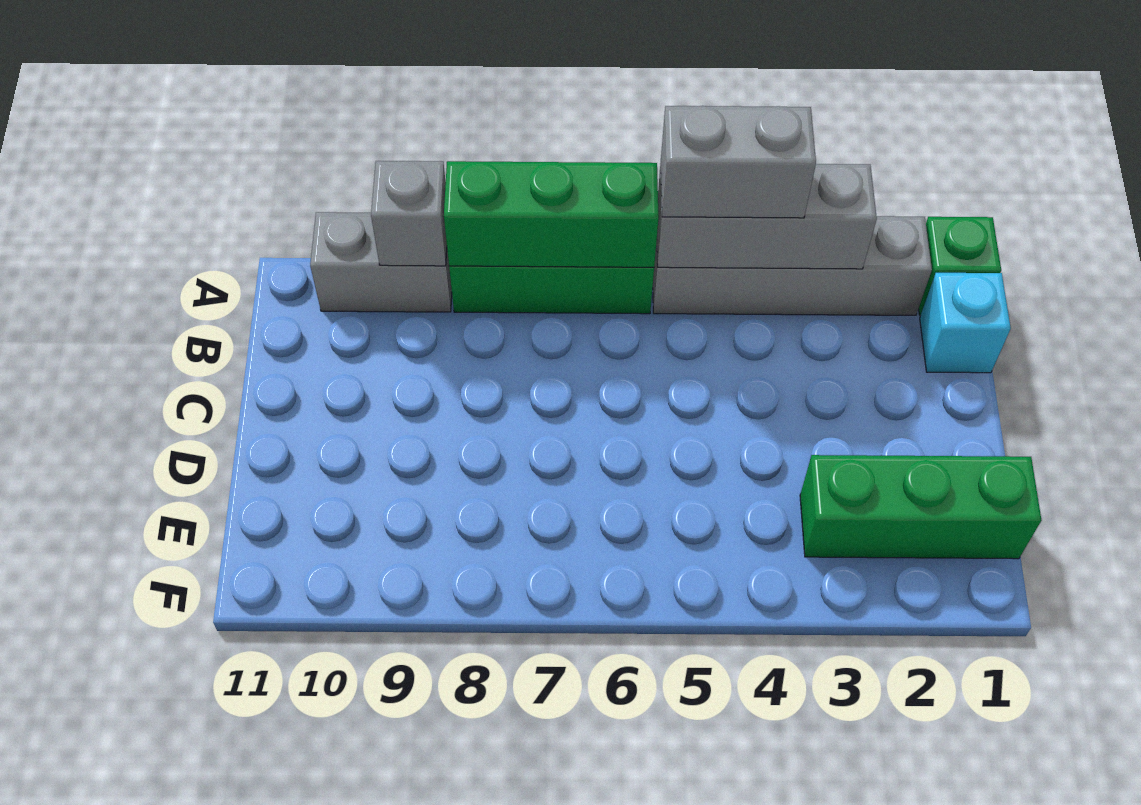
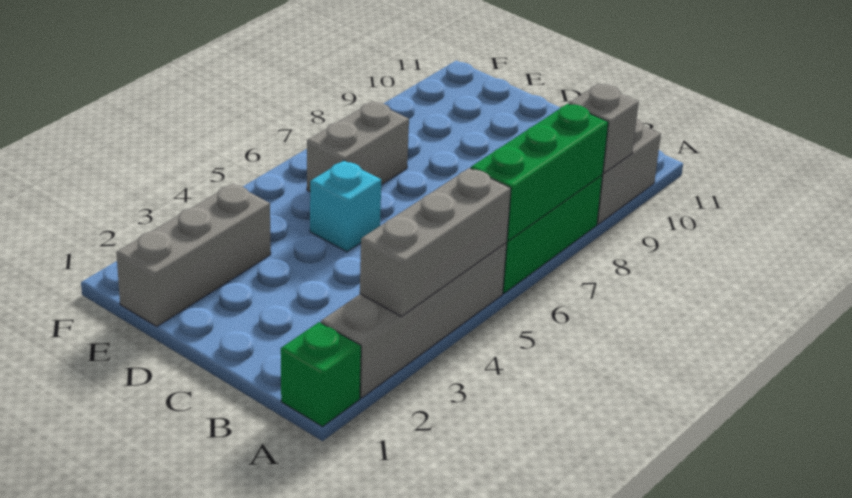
grey 1x2 brick [660,106,816,218] -> grey 1x2 brick moved to [307,102,409,192]
cyan 1x1 brick [920,273,1011,373] -> cyan 1x1 brick moved to [310,161,381,252]
green 1x3 brick [800,455,1041,559] -> grey 1x3 brick [116,184,271,326]

